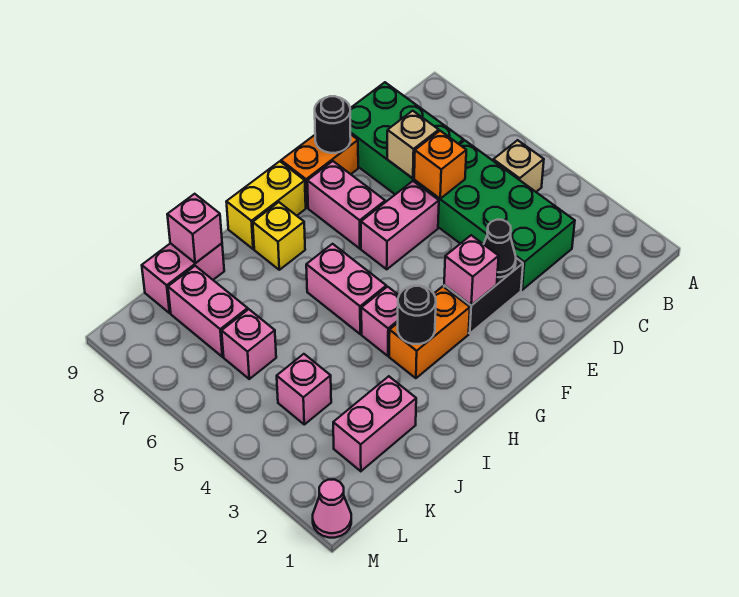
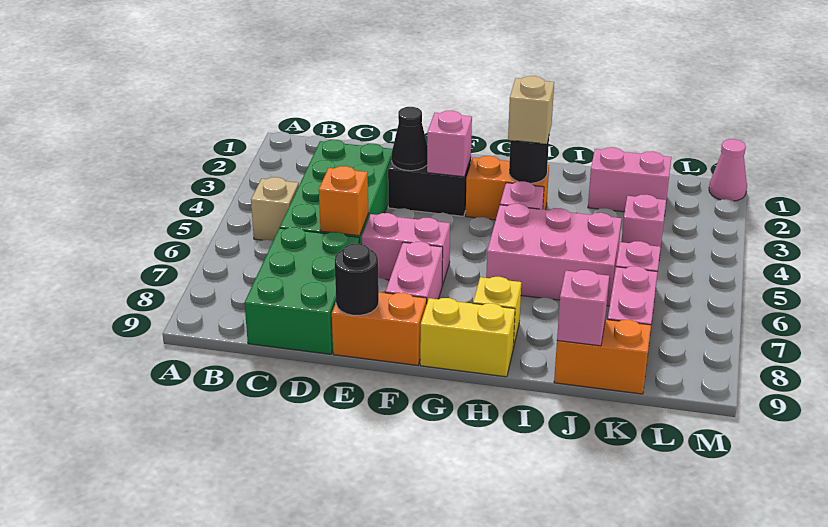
tan 1x1 brick [387,111,439,178] -> tan 1x1 brick moved to [508,76,554,144]
pink 1x2 brick [306,244,386,334] -> pink 2x3 brick [486,204,622,306]
pink 1x2 brick [142,243,224,313] -> orange 1x2 brick [554,319,651,394]

